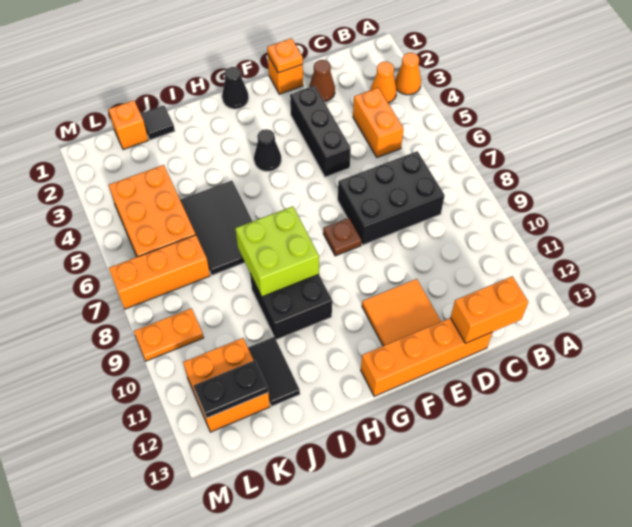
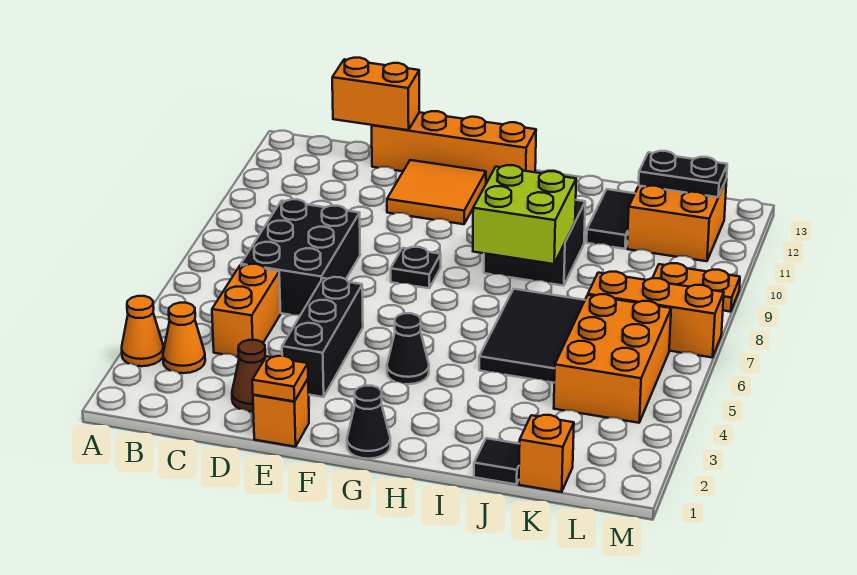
black 2x3 brick [338,151,445,245] -> black 2x3 brick turned to [241,199,360,315]
brown 1x1 plate [323,218,361,256] -> black 1x1 plate [391,247,441,288]

